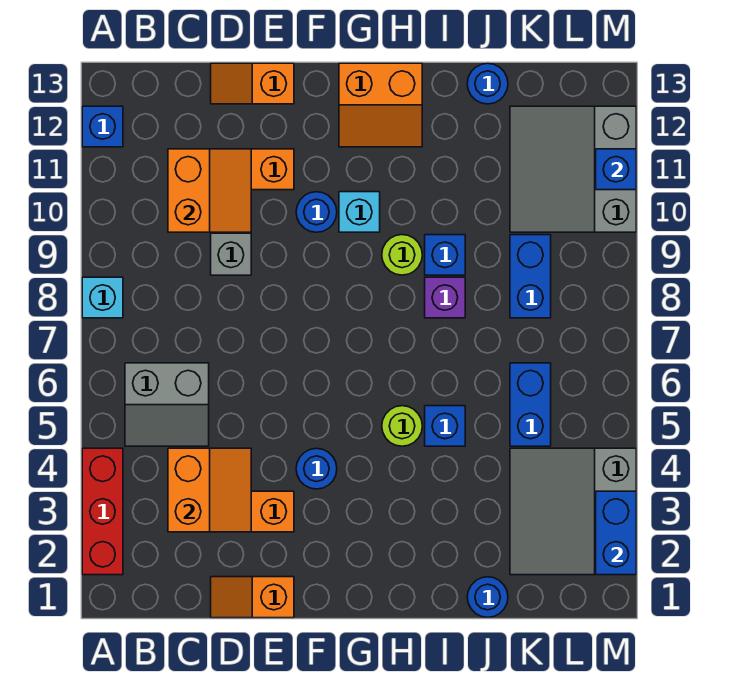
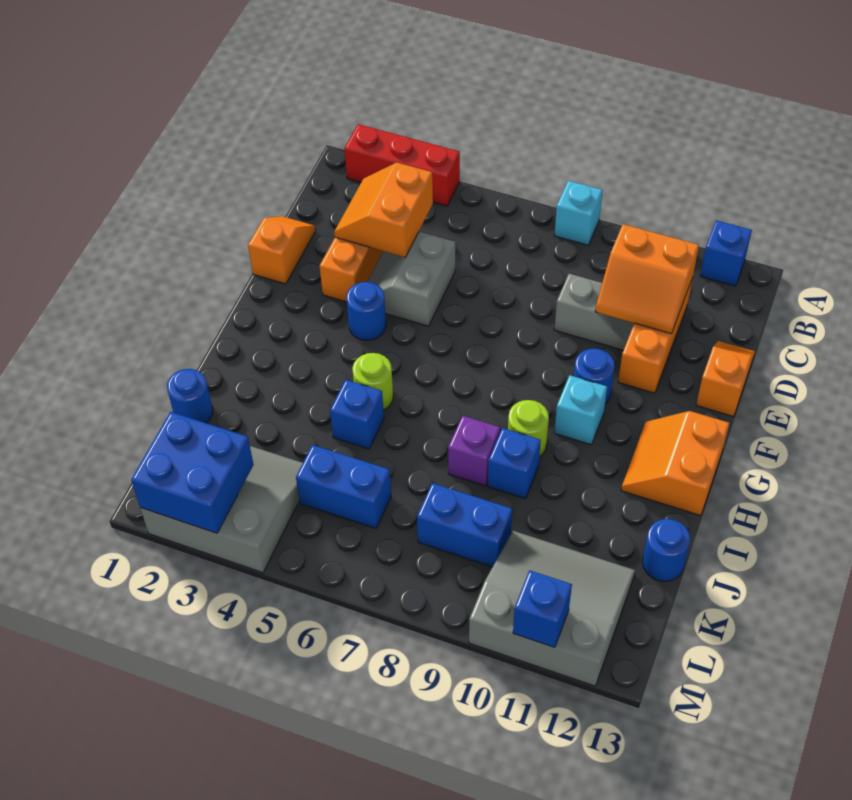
grey 2x2 slope [125,363,209,446] -> grey 2x2 slope moved to [368,232,455,326]
orange 2x2 slope [168,448,251,532] -> orange 2x2 slope turned to [334,162,433,257]
blue 1x2 brick [596,491,636,575] -> blue 2x2 brick [131,412,254,533]

